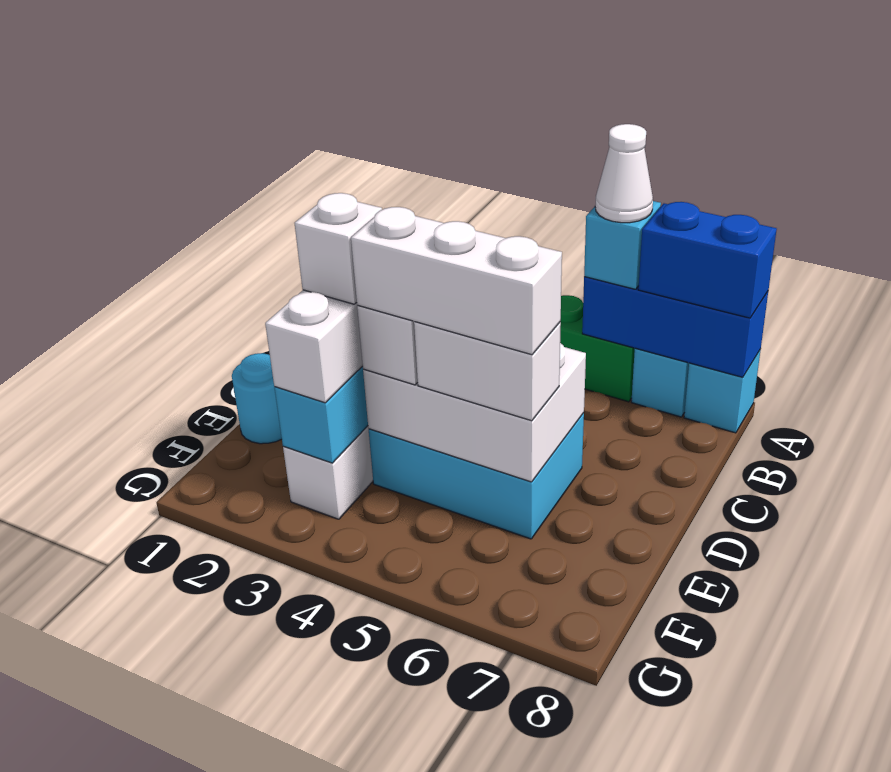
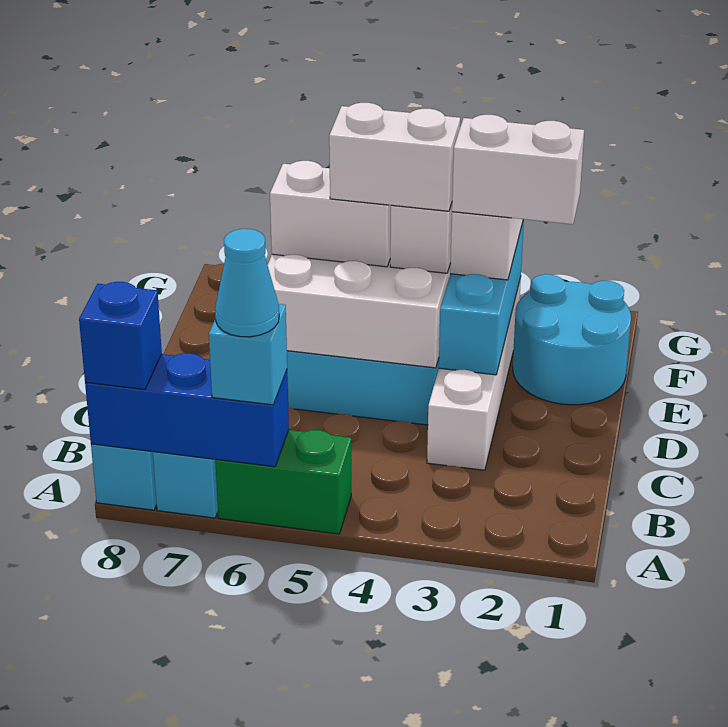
white 1x1 cone [595,124,653,223] -> cyan 1x1 cone [215,229,279,337]
blue 1x2 brick [638,202,777,318] -> blue 1x1 brick [79,282,162,389]
cyan 1x1 round brick [232,353,282,444] -> cyan 2x2 round brick [513,274,631,405]
white 1x1 brick [295,193,382,304] -> white 1x2 brick [452,115,584,224]
white 1x3 brick [351,207,562,355] -> white 1x2 brick [329,103,460,211]

